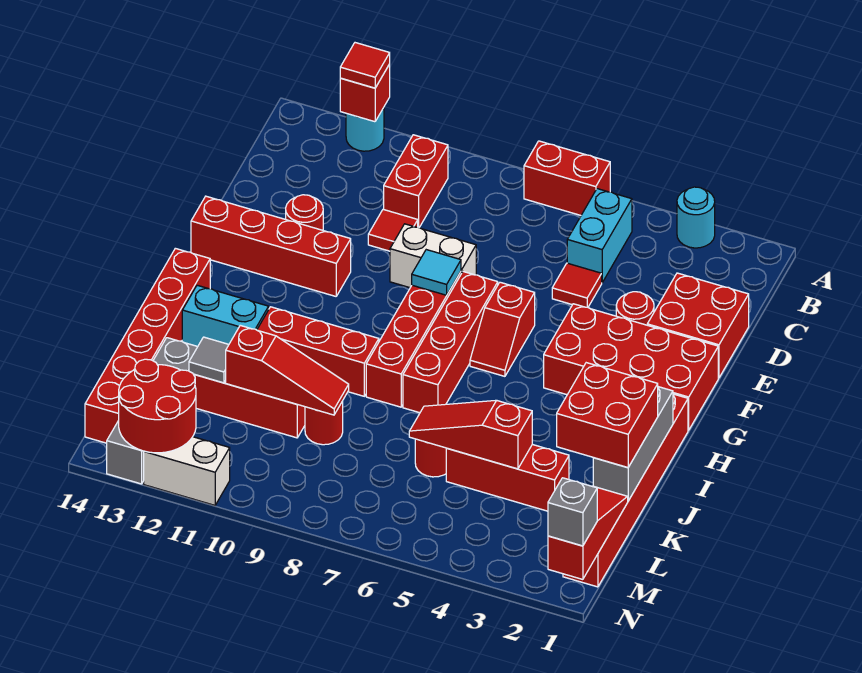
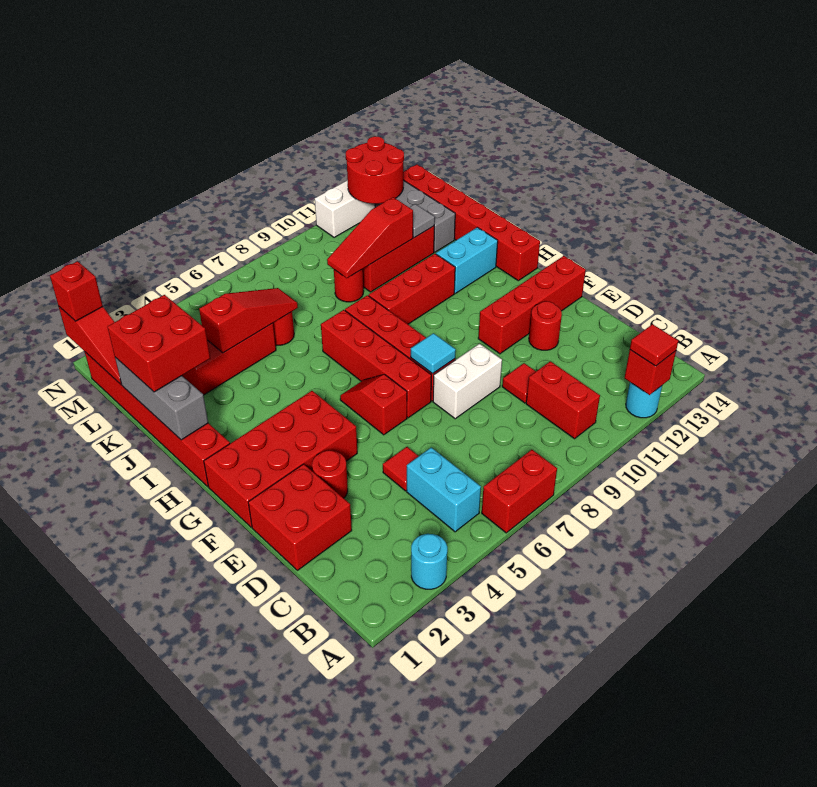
grey 1x1 brick [548,478,597,546] -> red 1x1 brick [50,261,103,321]

